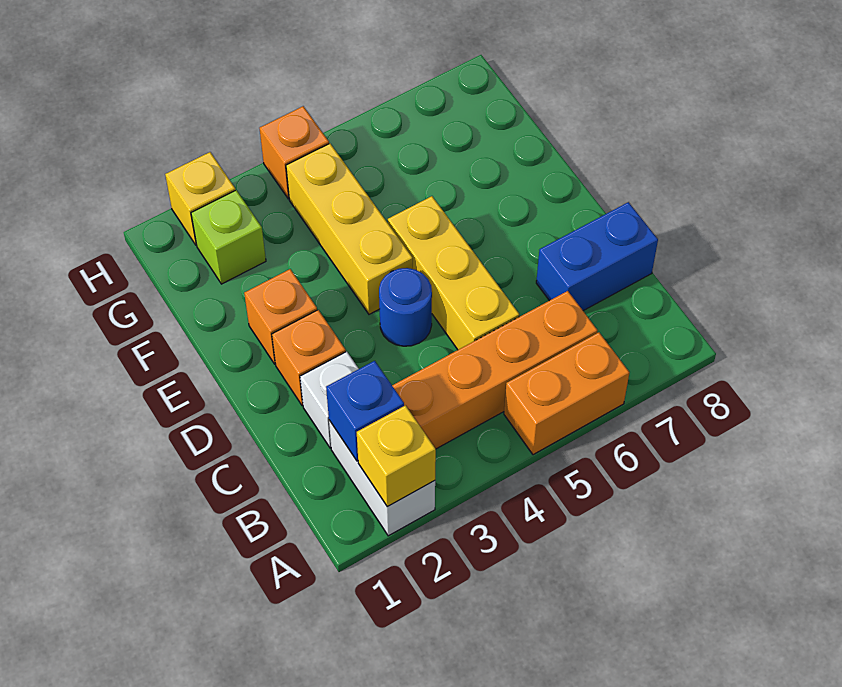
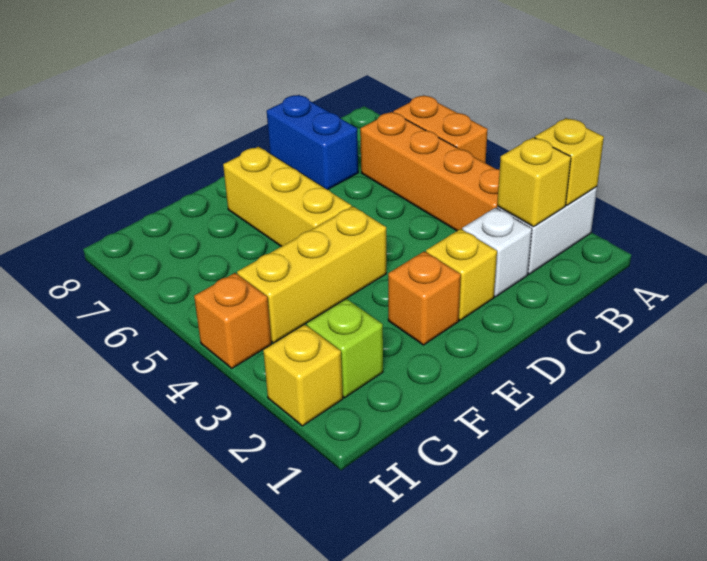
blue 1x1 brick [326,361,404,461] -> yellow 1x1 brick [497,137,571,227]
yellow 1x3 brick [388,196,519,350] -> yellow 1x3 brick turned to [223,147,352,247]
orange 1x1 brick [272,310,346,406] -> yellow 1x1 brick [426,229,497,320]
blue 1x1 round brick [379,268,432,346] -> none

